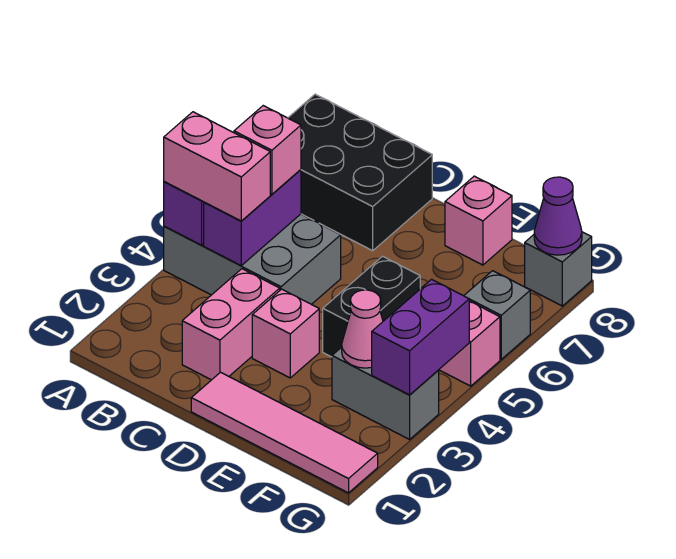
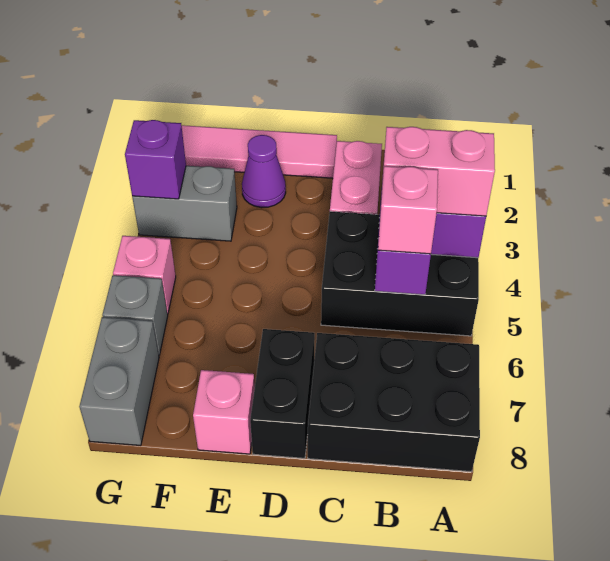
grey 2x3 brick [164,214,341,304] -> black 2x3 brick [321,211,479,336]
pink 1x1 brick [252,289,319,378] -> none
black 1x2 brick [323,256,420,357] -> black 1x2 brick moved to [250,329,315,458]
pink 1x1 cone [342,290,383,368] -> none
purple 1x2 brick [372,279,469,395] -> purple 1x1 brick [125,120,186,199]
grey 1x1 brick [525,232,592,306] -> grey 1x2 brick [79,317,159,445]
purple 1x1 cone [534,177,582,255] -> purple 1x1 cone moved to [242,135,286,208]

